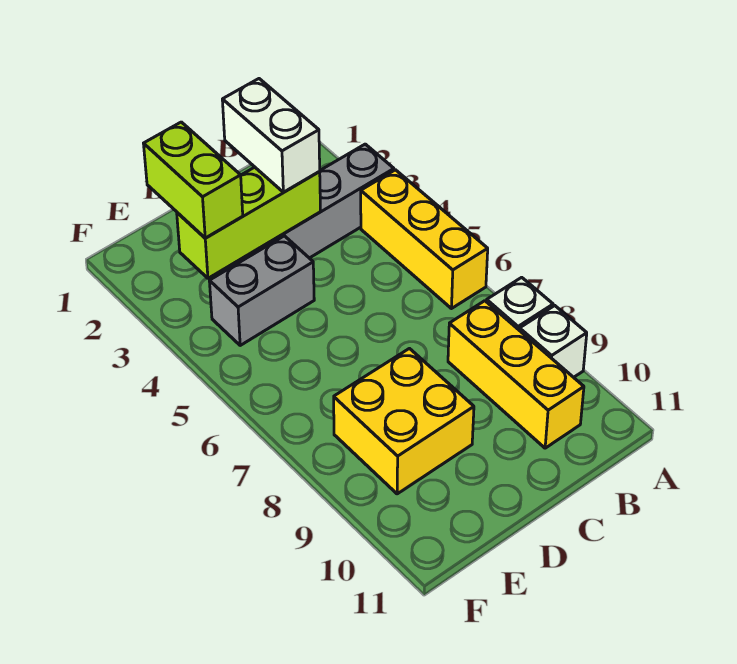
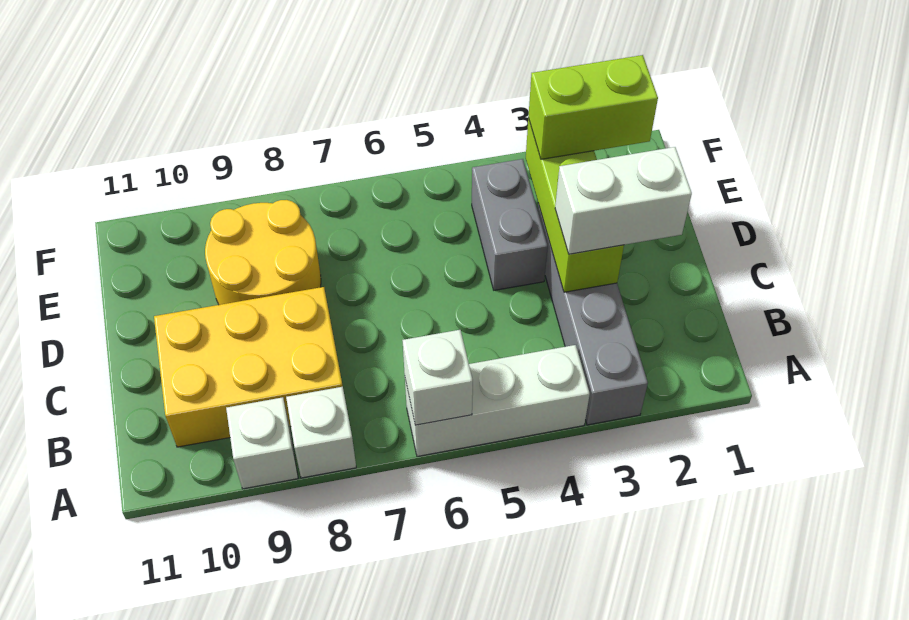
yellow 1x3 brick [361,170,488,309] -> white 1x3 brick [405,345,590,456]
none -> white 1x1 brick [403,330,473,425]
yellow 1x3 brick [448,301,584,448] -> yellow 2x3 brick [154,287,343,447]
yellow 2x2 brick [334,349,474,494] -> yellow 2x2 round brick [205,200,321,305]

